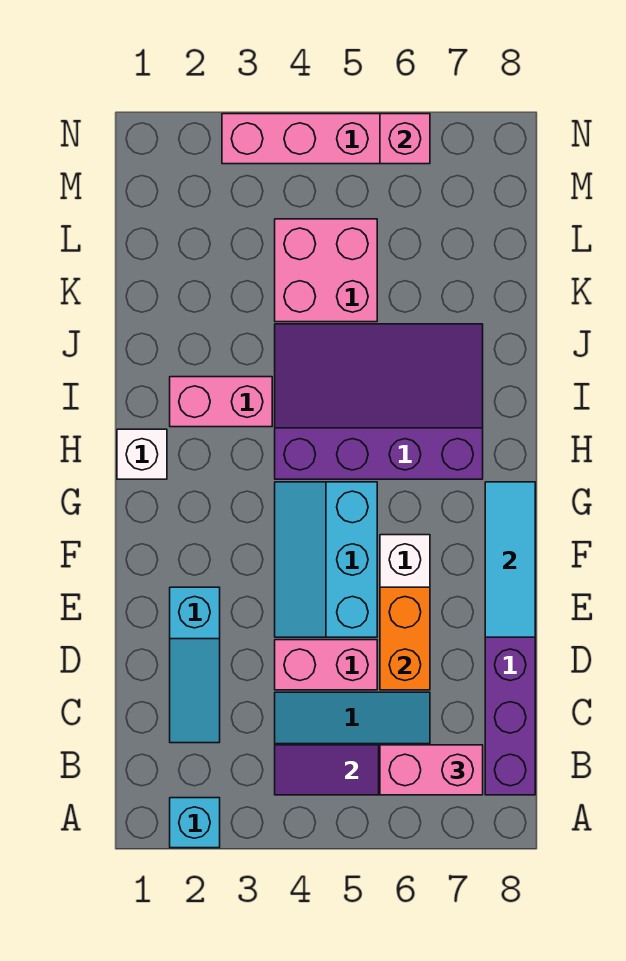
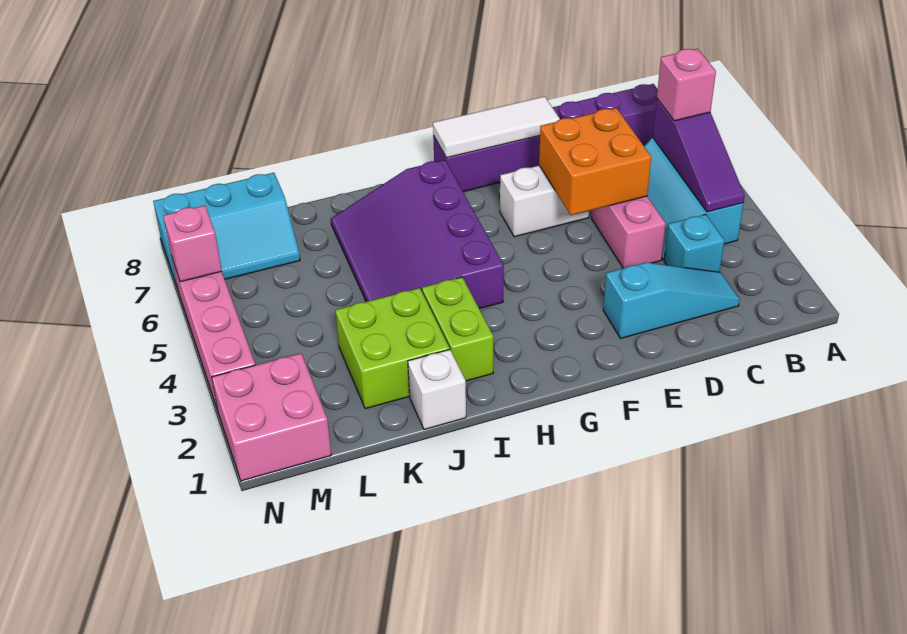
cyan 1x1 brick [170,798,220,848] -> cyan 1x1 brick moved to [664,214,724,272]
pink 1x2 brick [380,745,483,795] -> pink 1x1 brick [657,49,716,121]
orange 1x2 brick [380,587,430,690] -> orange 2x2 brick [539,108,651,215]
cyan 2x3 slope [275,482,377,637] -> cyan 2x3 slope moved to [153,173,300,289]
cyan 1x3 tile [485,482,535,637] -> white 1x3 tile [433,96,560,158]
white 1x1 brick [117,429,167,479] -> white 1x1 brick moved to [408,350,466,430]
pink 1x2 brick [170,377,272,427] -> lime 1x2 brick [422,277,494,381]
none -> lime 2x2 brick [336,288,450,409]
pink 2x2 brick [275,219,377,322] -> pink 2x2 brick moved to [212,353,331,481]

